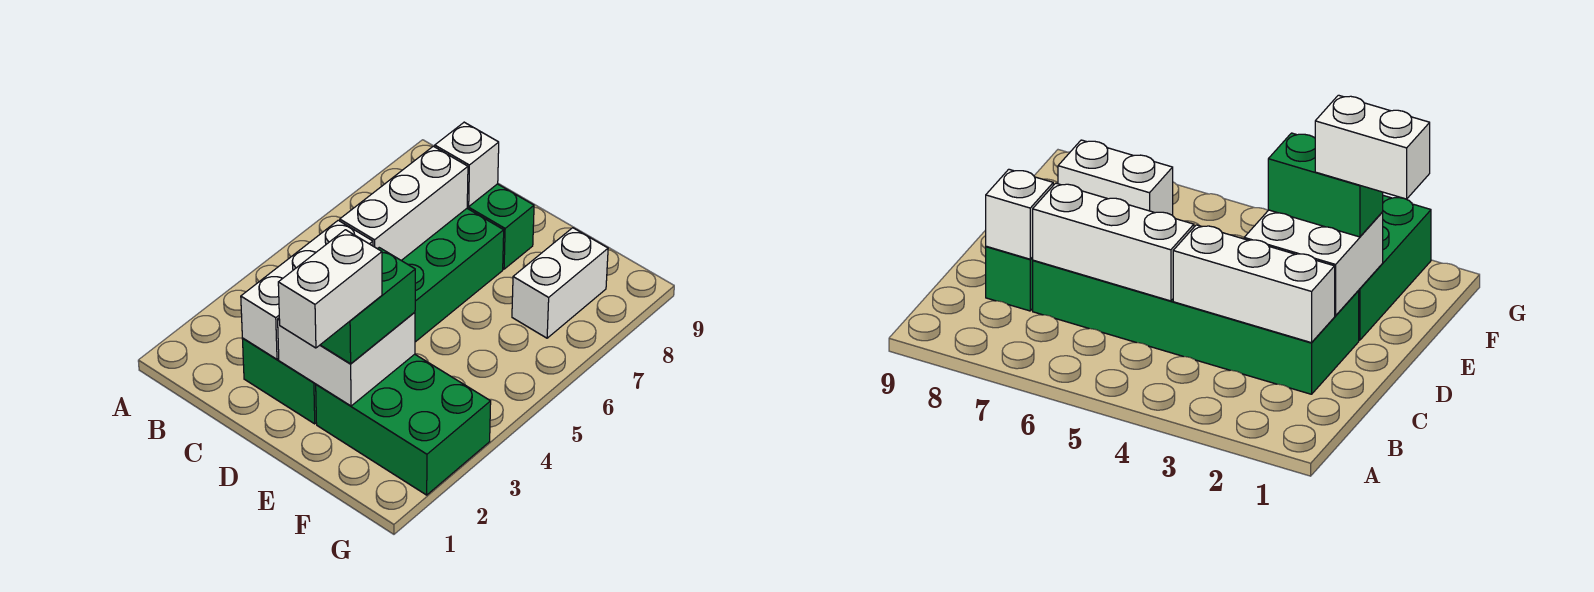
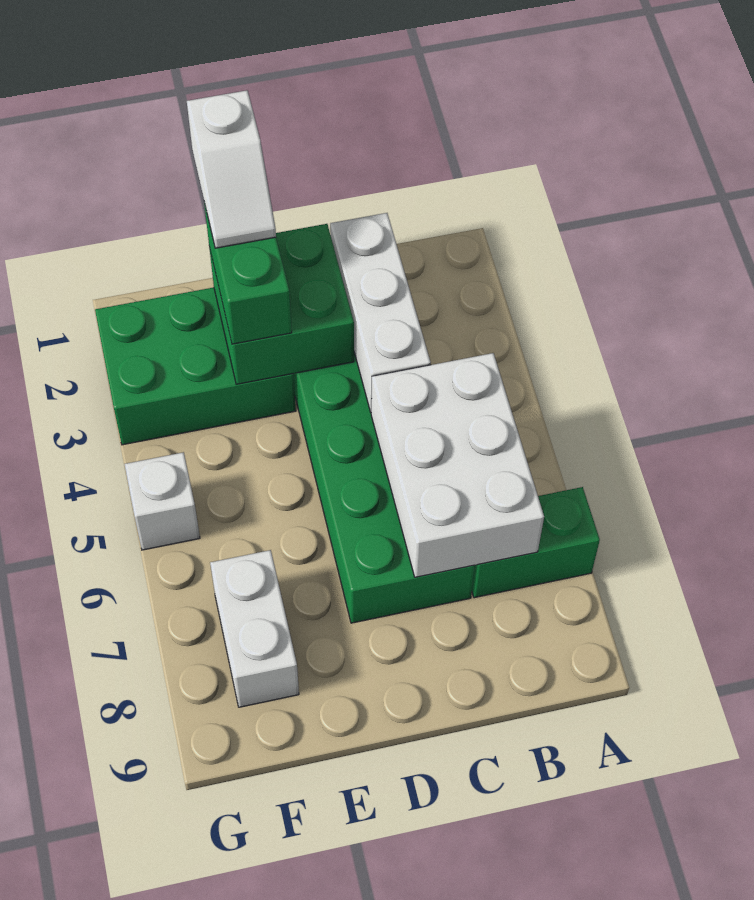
white 1x3 brick [340,146,468,260] -> white 2x3 brick [371,353,544,577]
green 1x2 brick [467,184,534,269] -> green 1x2 brick moved to [472,487,600,598]
white 1x1 brick [435,122,499,206] -> white 1x1 brick moved to [125,452,200,550]
white 2x2 brick [278,312,415,406] -> green 2x2 brick [209,224,354,384]
white 1x2 brick [278,230,382,348] -> white 1x2 slope [187,90,276,248]

